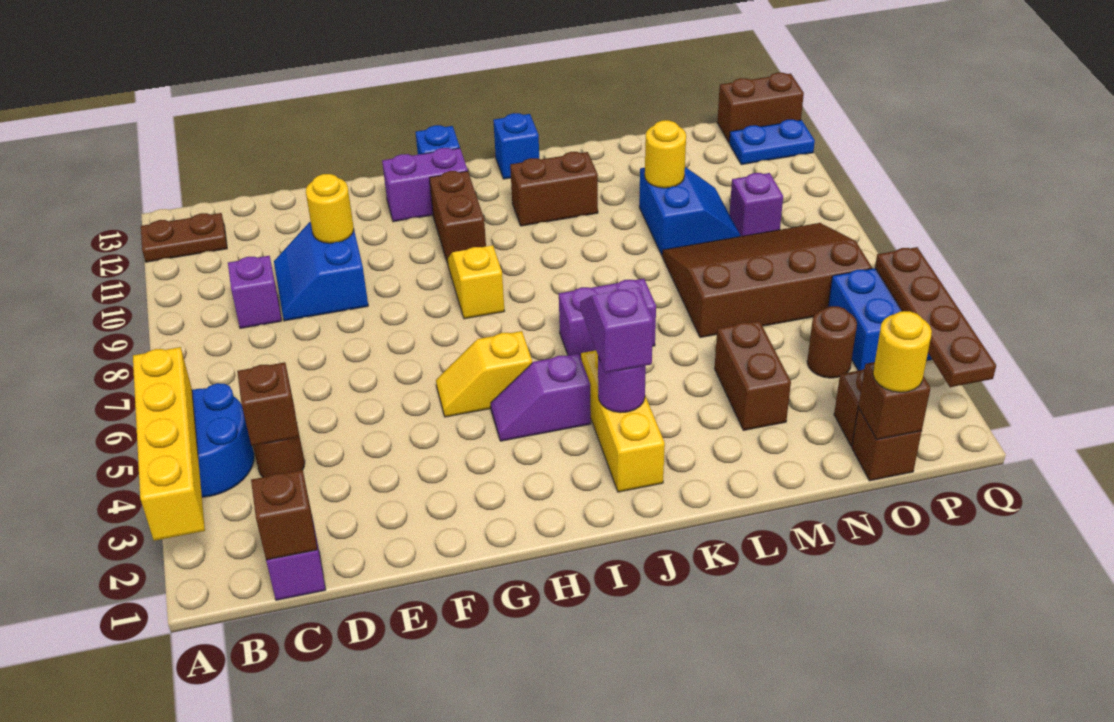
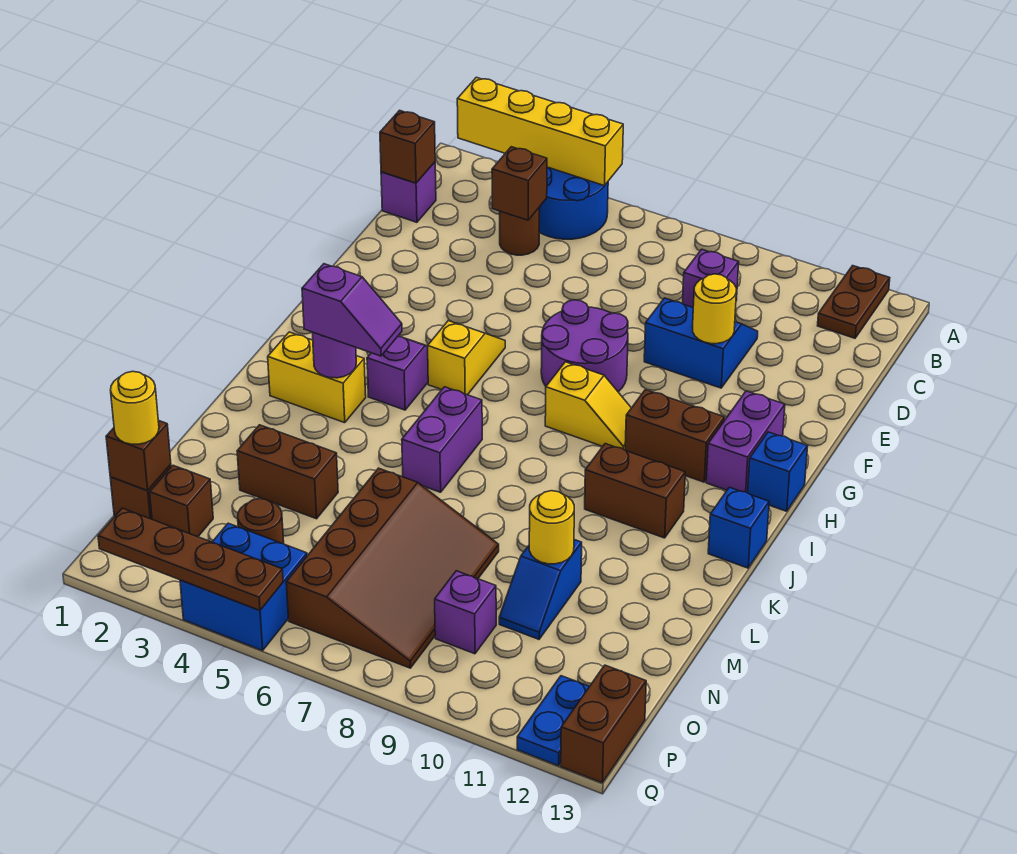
none -> purple 2x2 round brick [541,300,628,392]
yellow 1x3 brick [581,350,665,492] -> yellow 1x2 brick [268,332,366,423]
brown 1x2 brick [510,152,598,226] -> brown 1x2 brick turned to [585,444,685,538]
blue 2x2 slope [639,167,740,255] -> blue 1x2 slope [499,540,582,639]

